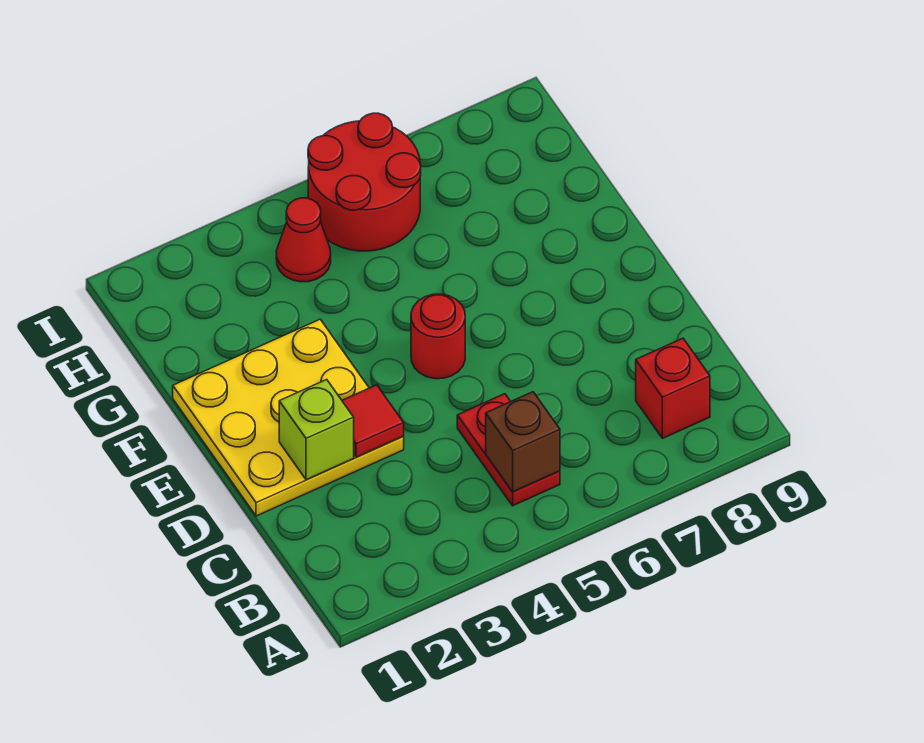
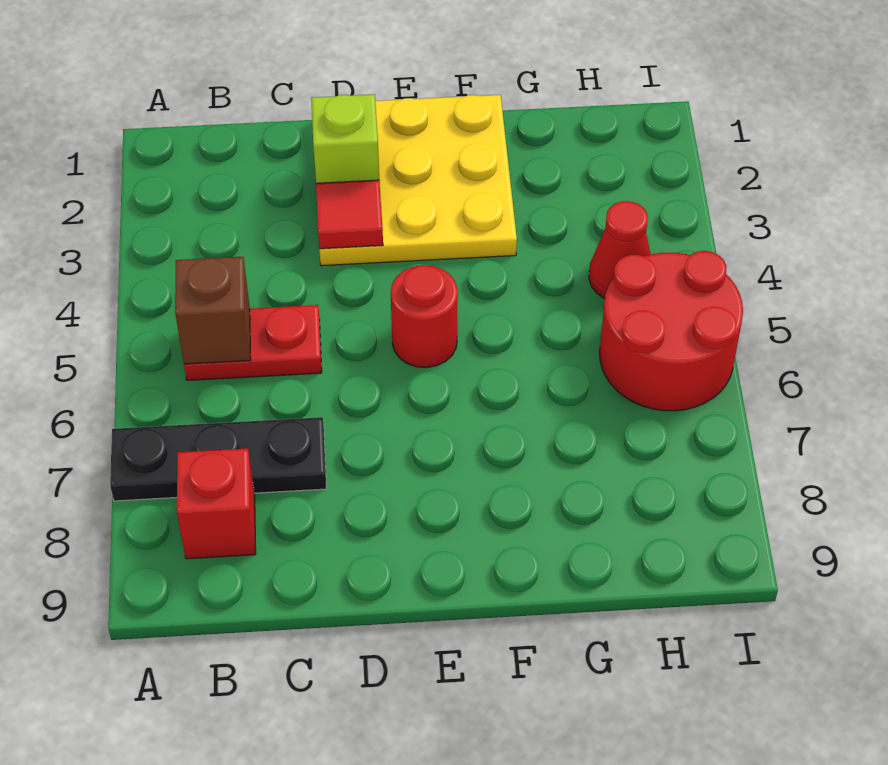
none -> black 1x3 plate [110,417,326,501]

